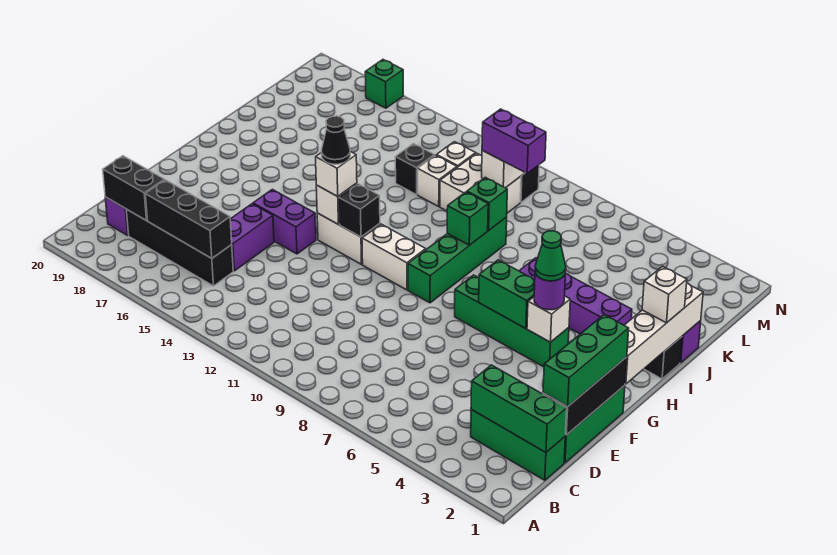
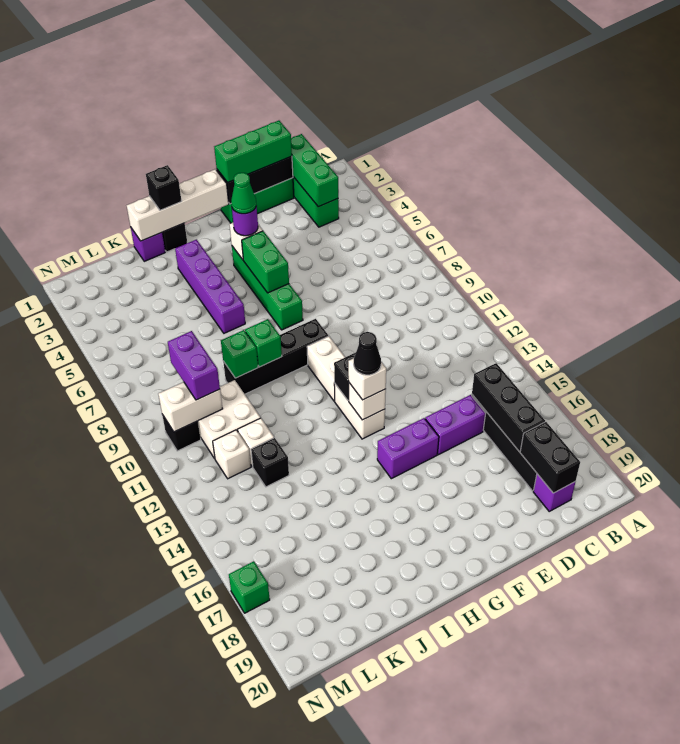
purple 1x2 brick [253,189,316,254] -> purple 1x2 brick turned to [377,418,439,479]
green 1x4 brick [408,217,507,303] -> black 1x4 brick [223,319,328,394]
white 1x1 brick [642,266,687,323] -> black 1x1 brick [146,165,182,210]

